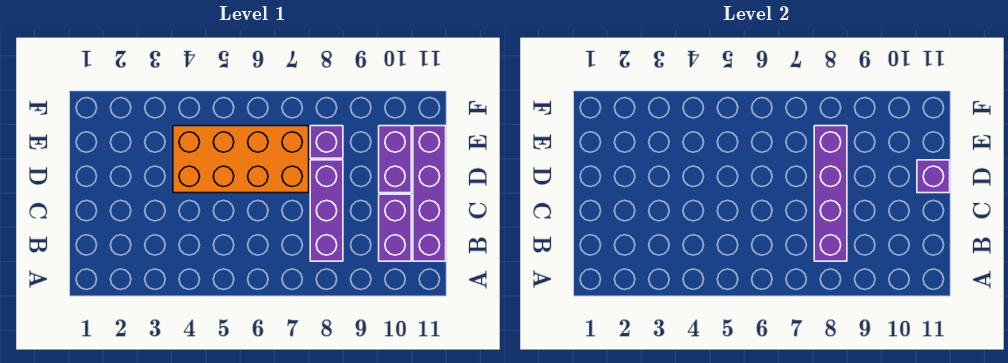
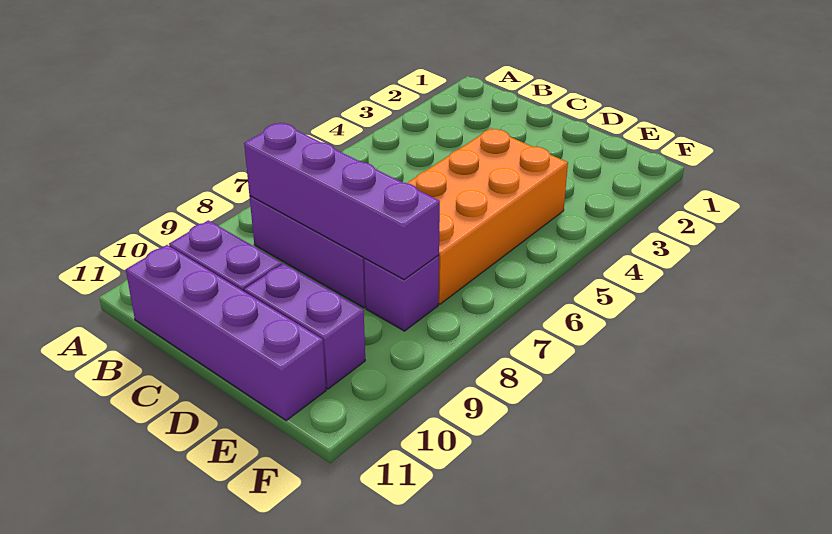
purple 1x1 brick [917,160,950,193] -> none

